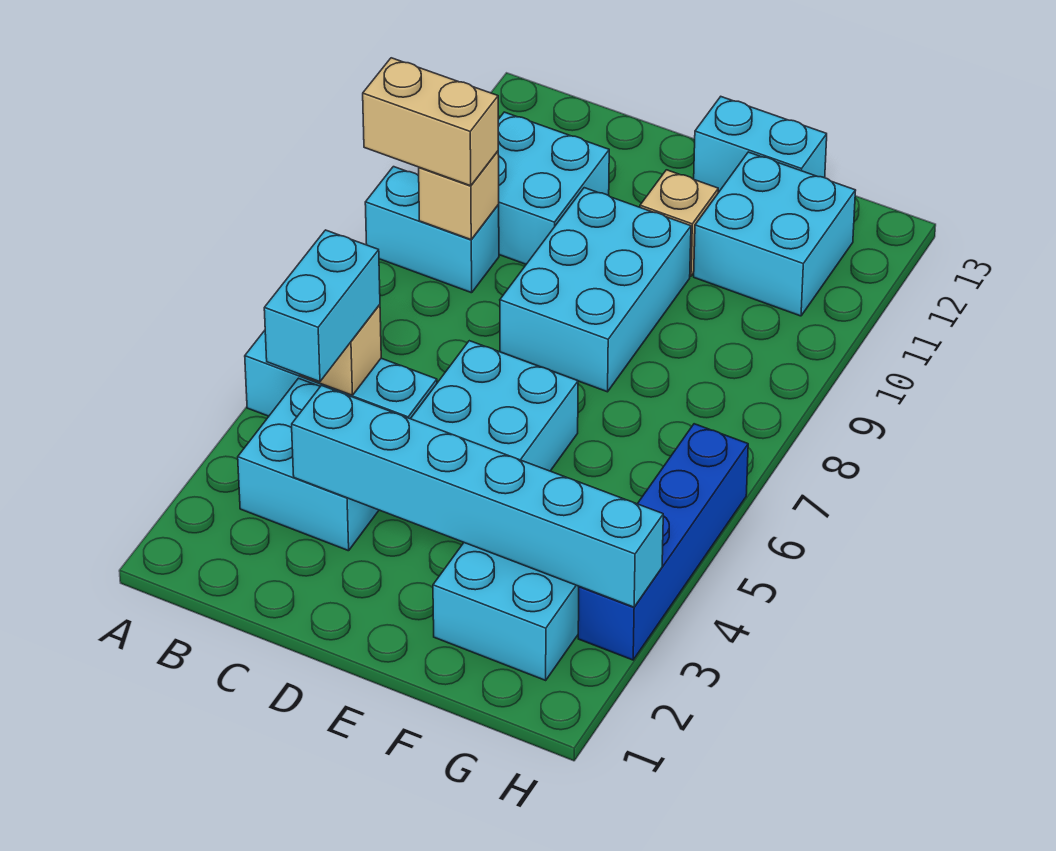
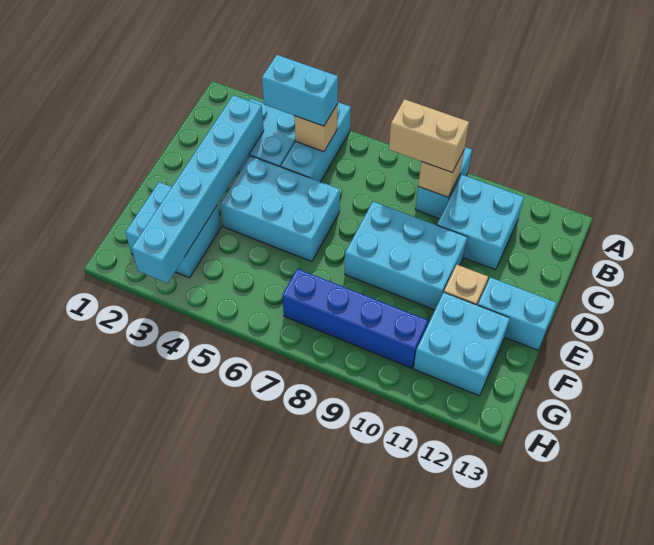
tan 1x2 brick [363,58,498,186] -> tan 1x2 brick turned to [389,99,469,172]
cyan 1x2 brick [694,97,827,192] -> cyan 1x2 brick turned to [478,277,556,350]
blue 1x4 brick [578,424,748,660] -> blue 1x4 brick moved to [282,269,428,368]

